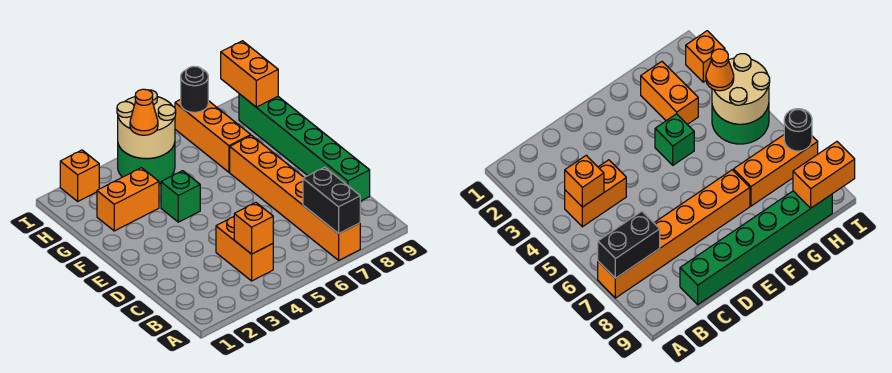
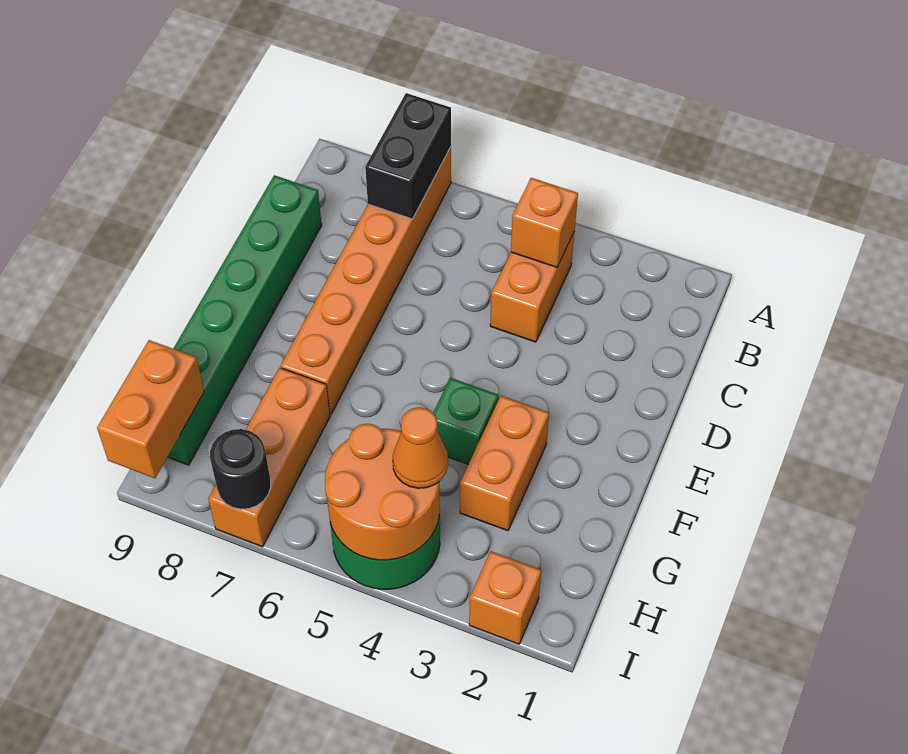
orange 1x2 brick [97,168,159,231] -> orange 1x2 brick turned to [460,396,549,531]
tan 2x2 round brick [117,90,176,159] -> orange 2x2 round brick [325,424,440,560]

